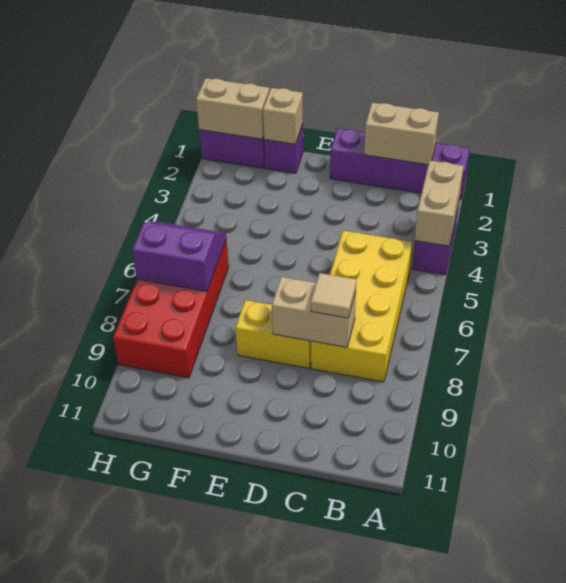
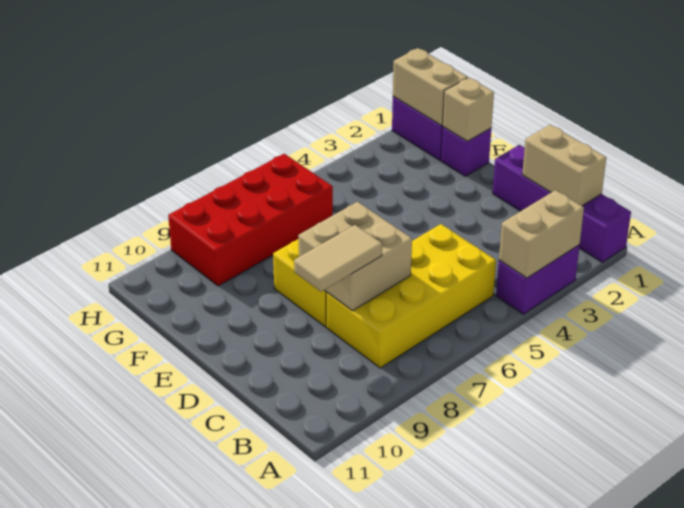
tan 1x2 brick [272,277,356,347] -> tan 2x2 brick [298,202,412,311]
tan 1x1 tile [311,273,356,318] -> tan 1x2 tile [294,225,382,292]
purple 2x2 slope [132,222,226,291] -> none

